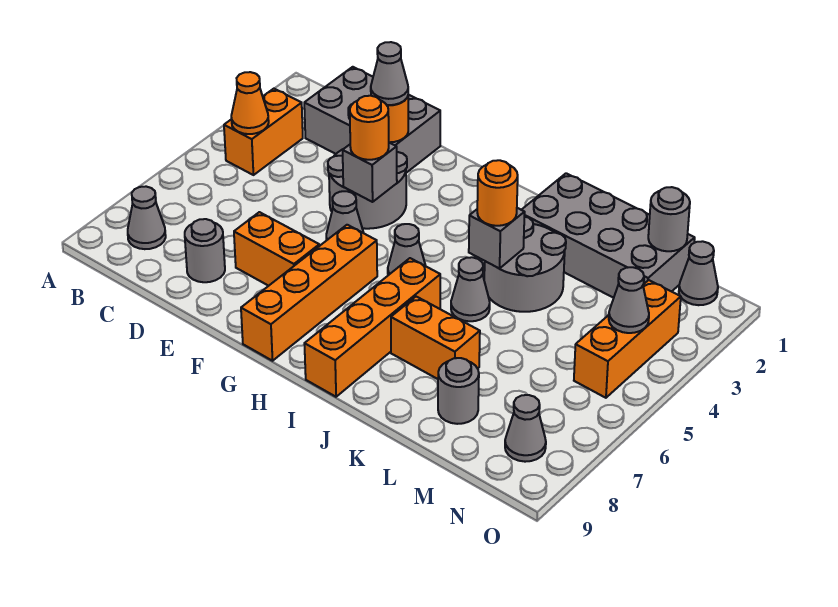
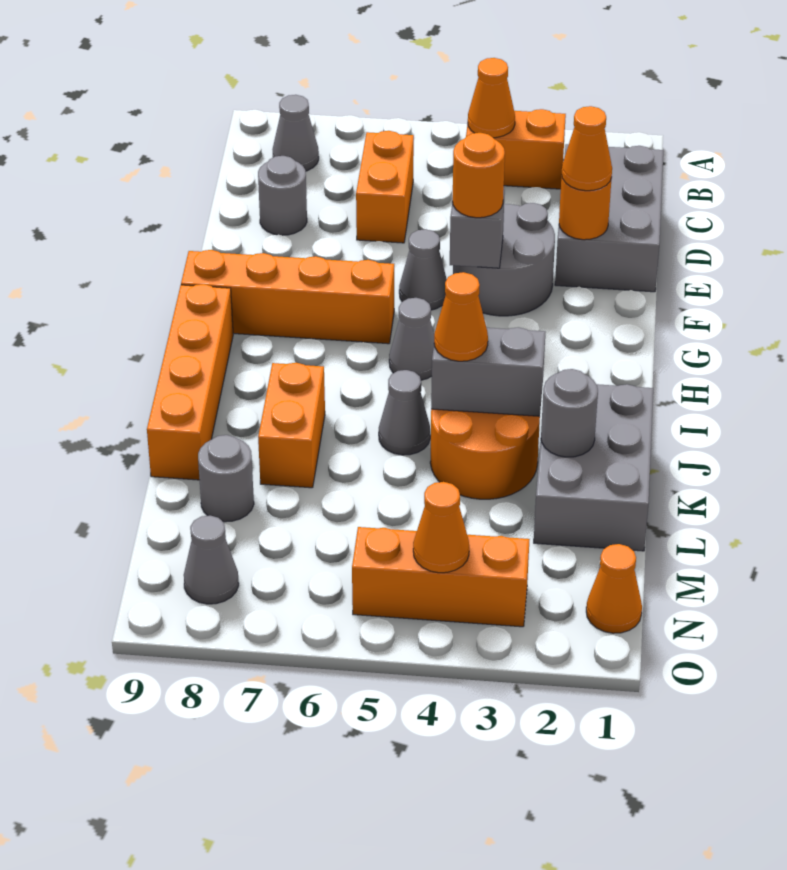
grey 1x1 cone [371,42,408,105] -> orange 1x1 cone [562,106,612,191]
orange 1x2 brick [234,212,319,286] -> orange 1x2 brick moved to [356,131,414,243]
orange 1x4 brick [304,258,440,397] -> orange 1x4 brick turned to [147,284,233,480]
grey 2x4 brick [522,173,695,298] -> grey 2x3 brick [534,384,653,551]
grey 2x2 round brick [484,217,566,312] -> orange 2x2 round brick [430,409,540,499]
grey 1x1 brick [469,208,525,268] -> grey 1x2 brick [431,325,545,416]
orange 1x1 round brick [477,160,518,226] -> orange 1x1 cone [434,272,488,361]
grey 1x1 round brick [648,187,690,251] -> grey 1x1 round brick moved to [541,369,598,457]
grey 1x1 cone [679,241,718,305] -> orange 1x1 cone [586,544,642,633]
grey 1x1 cone [609,267,649,333] -> orange 1x1 cone [413,482,469,573]

